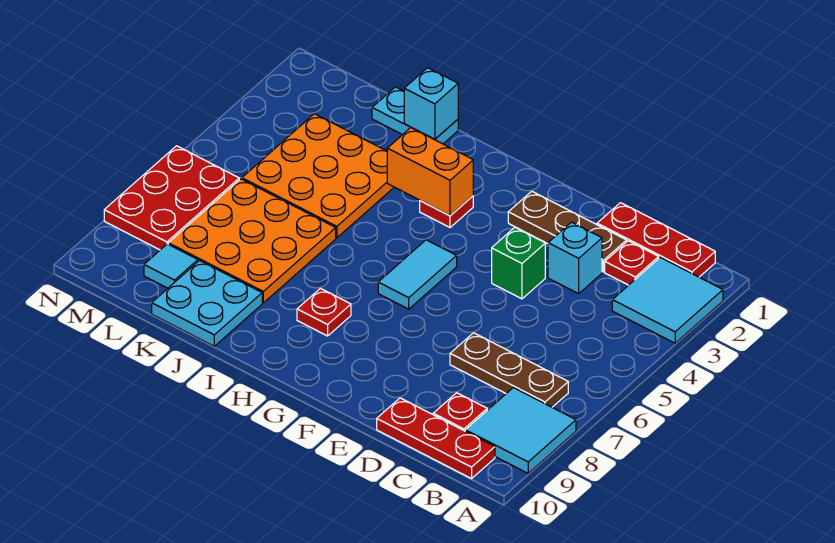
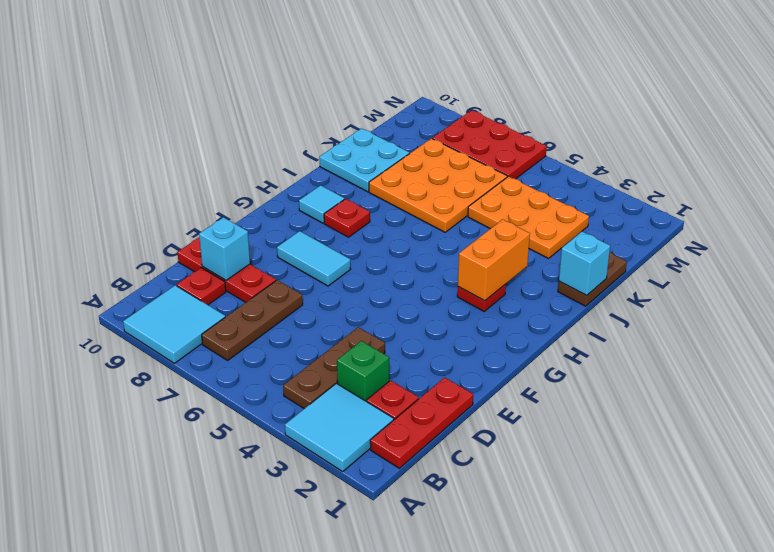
red 1x3 plate [377,398,495,479] -> red 1x3 plate turned to [177,238,276,302]
brown 1x3 plate [508,191,627,272] -> brown 1x3 plate moved to [283,327,385,409]
cyan 1x1 brick [548,222,602,294] -> cyan 1x1 brick moved to [199,217,250,280]
green 1x1 brick [492,228,545,299] -> green 1x1 brick moved to [337,341,389,401]
cyan 1x2 tile [378,240,457,309] -> cyan 1x2 tile moved to [277,231,351,286]
cyan 1x2 plate [372,87,458,144] -> brown 1x2 plate [558,252,627,306]
orange 3x3 plate [242,114,394,238] -> orange 2x3 plate [468,176,589,258]
cyan 1x1 tile [144,244,198,288] -> cyan 1x1 tile moved to [299,185,344,223]

